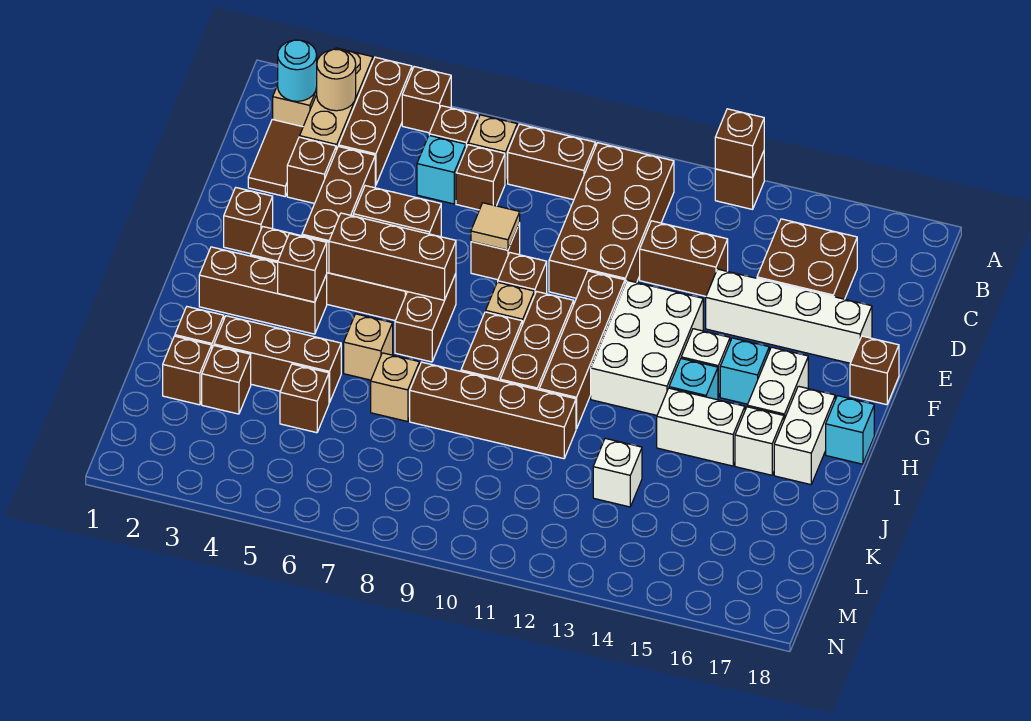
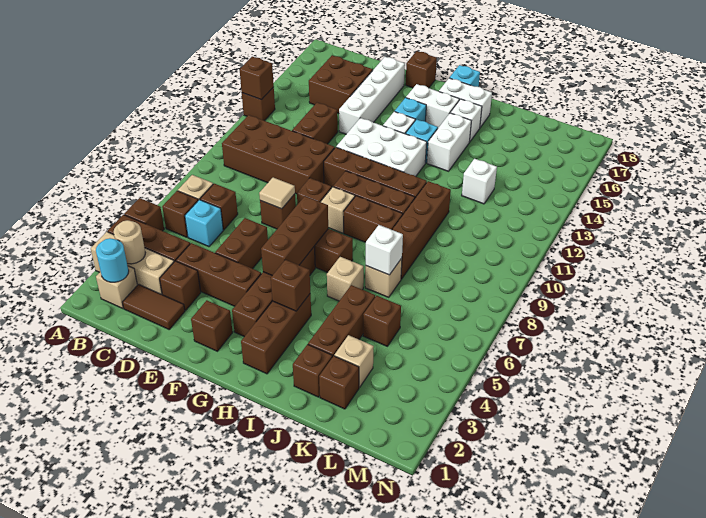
brown 1x2 brick [508,124,596,200] -> none
none -> white 1x1 brick [366,225,403,275]
brown 1x1 brick [202,346,251,414] -> tan 1x1 brick [334,335,374,388]

